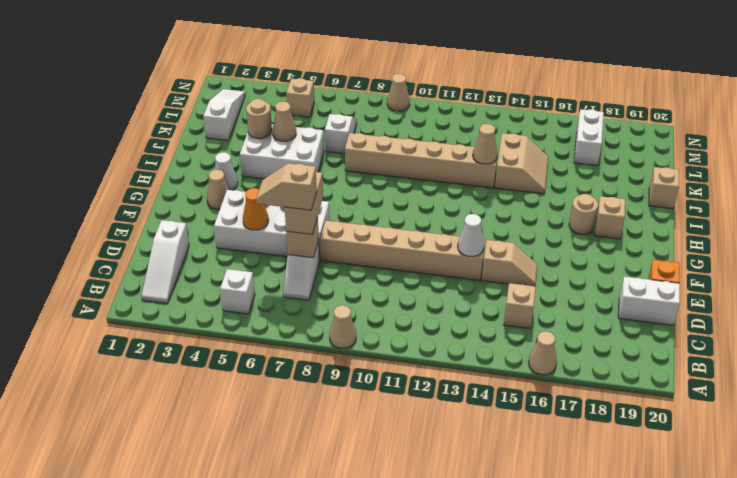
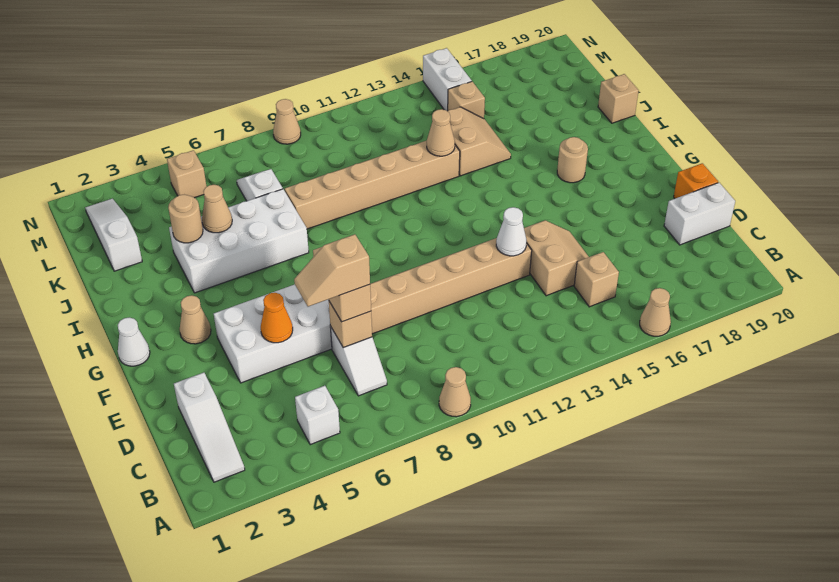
tan 1x2 slope [482,240,537,286] -> tan 2x2 slope [524,220,589,296]
white 1x1 cone [215,152,238,190] -> white 1x1 cone moved to [118,317,150,366]
tan 1x1 brick [595,196,625,239] -> tan 1x1 brick moved to [448,82,485,119]
white 2x3 brick [240,124,324,179] -> white 2x4 brick [169,189,309,293]
white 1x2 brick [574,109,604,166] -> white 1x2 brick moved to [423,48,472,111]

